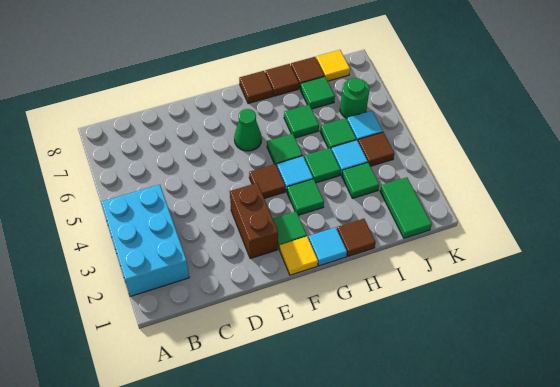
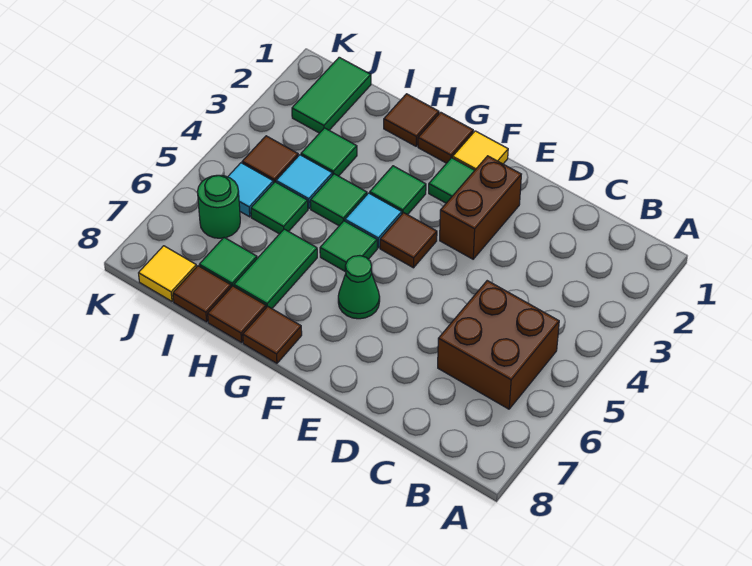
cyan 2x3 brick [101,185,189,296] -> none
none -> brown 2x2 brick [438,281,559,409]
cyan 1x1 tile [308,227,347,266] -> brown 1x1 tile [418,112,473,163]
green 1x1 tile [284,105,319,138] -> green 1x2 tile [234,229,317,308]

